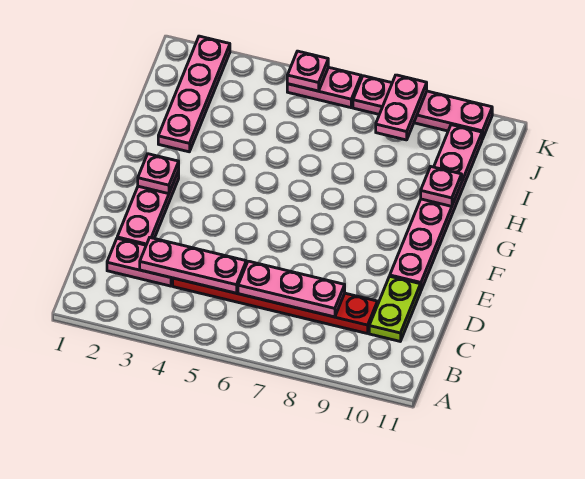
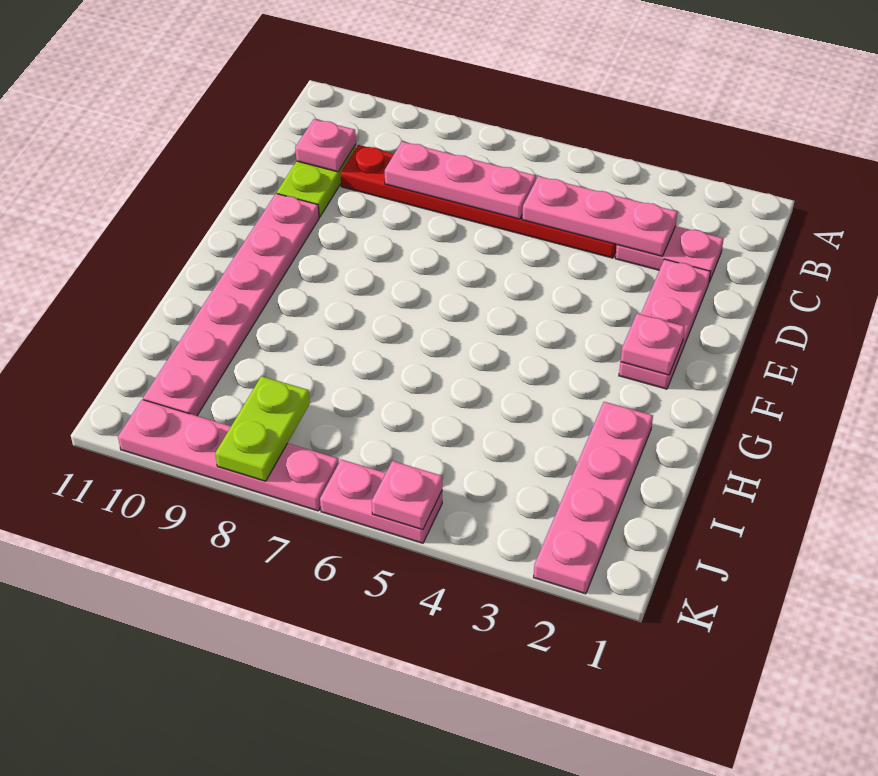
pink 1x1 plate [421,167,462,206] -> pink 1x1 plate moved to [295,119,356,172]
pink 1x2 plate [376,75,427,140] -> lime 1x2 plate [215,376,310,481]

